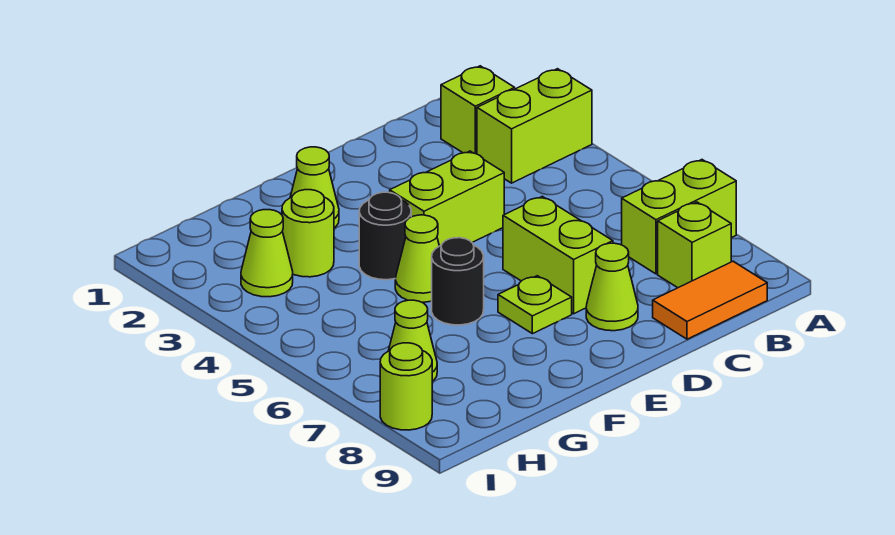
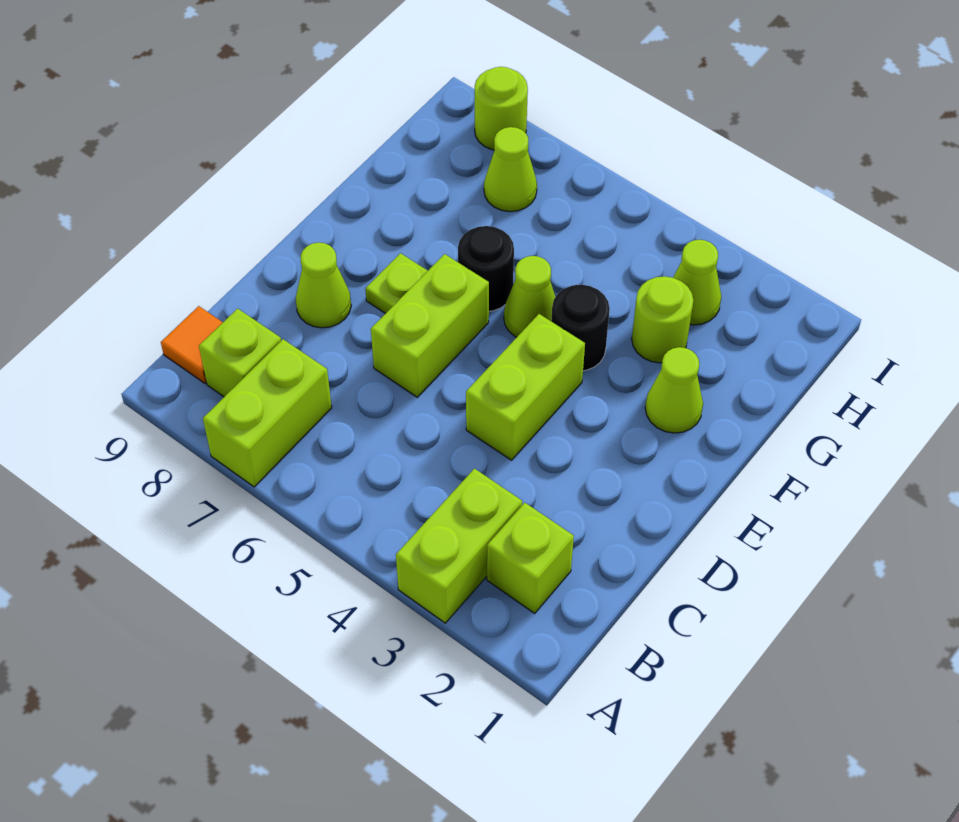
orange 1x2 tile [653,261,767,339] -> orange 1x1 tile [161,306,223,383]
lime 1x2 brick [503,196,613,314] -> lime 1x2 brick turned to [371,254,489,397]

